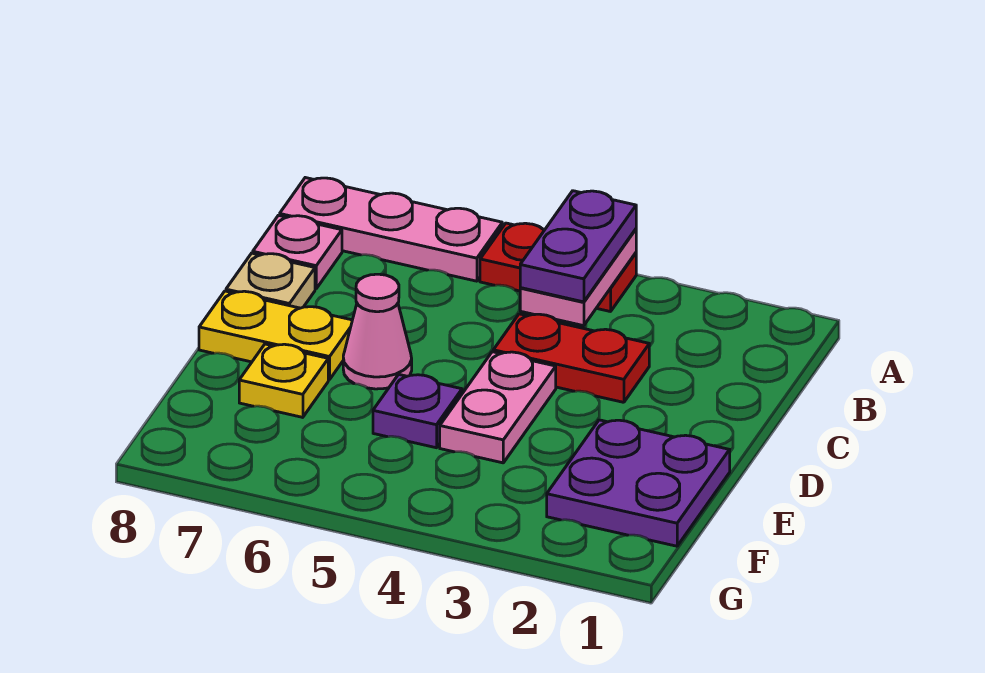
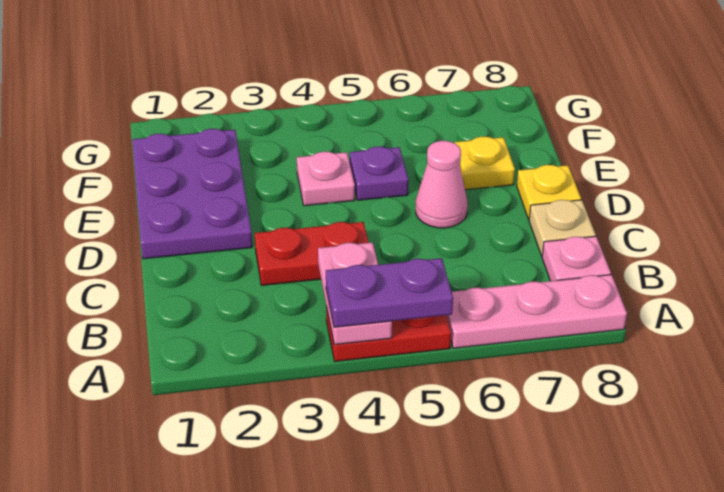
purple 1x2 plate [520,191,636,302] -> purple 1x2 plate turned to [326,258,453,327]
pink 1x2 plate [440,352,556,463] -> pink 1x1 plate [297,152,355,206]
yellow 1x2 plate [199,291,352,380] -> yellow 1x1 plate [517,165,581,219]
purple 2x2 plate [547,420,730,546] -> purple 2x3 plate [132,129,252,259]

